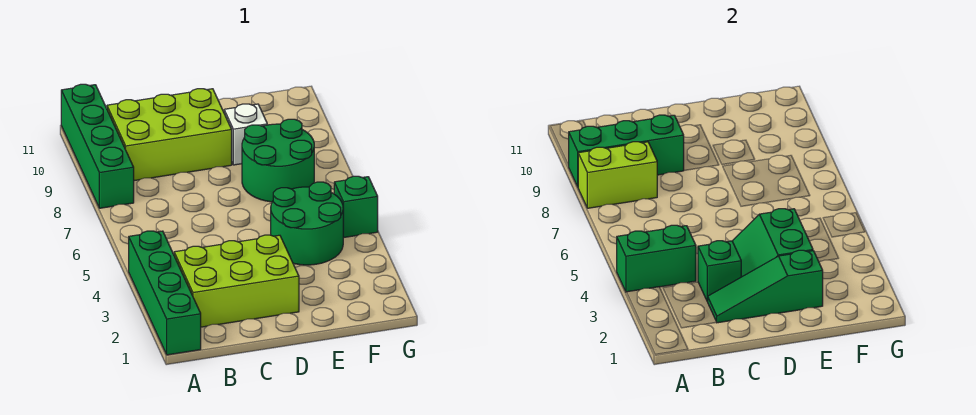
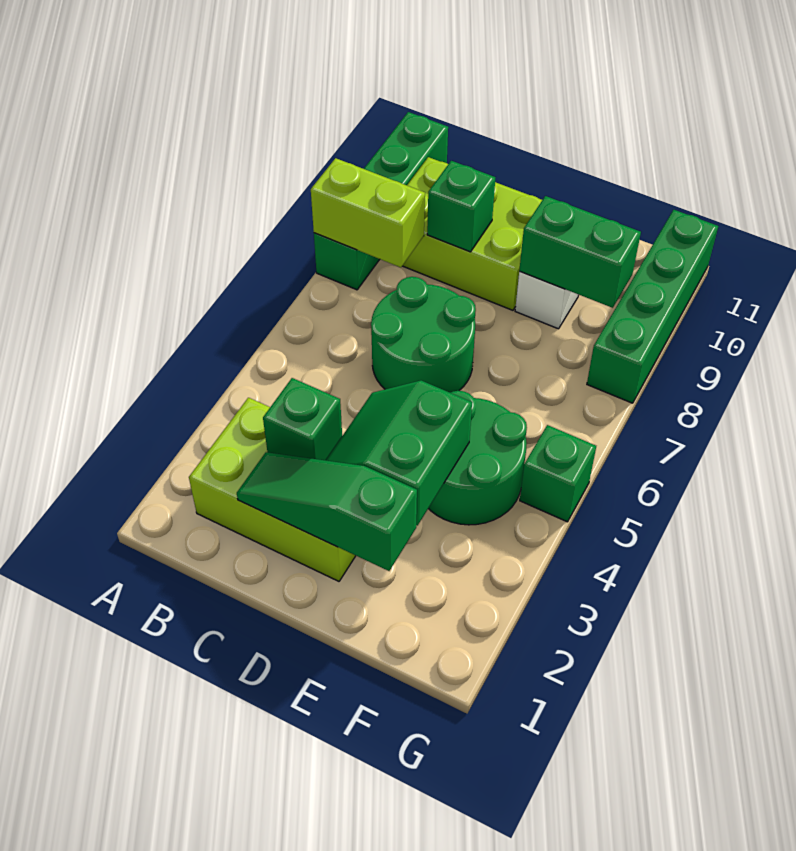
green 1x4 brick [129,231,201,355] -> green 1x4 brick moved to [587,210,718,403]
green 1x2 brick [617,225,696,292] -> green 1x2 brick moved to [519,196,641,308]
green 1x3 brick [568,115,684,187] -> green 1x1 brick [427,161,495,252]
green 2x2 round brick [242,119,314,202] -> green 2x2 round brick moved to [371,277,476,393]

